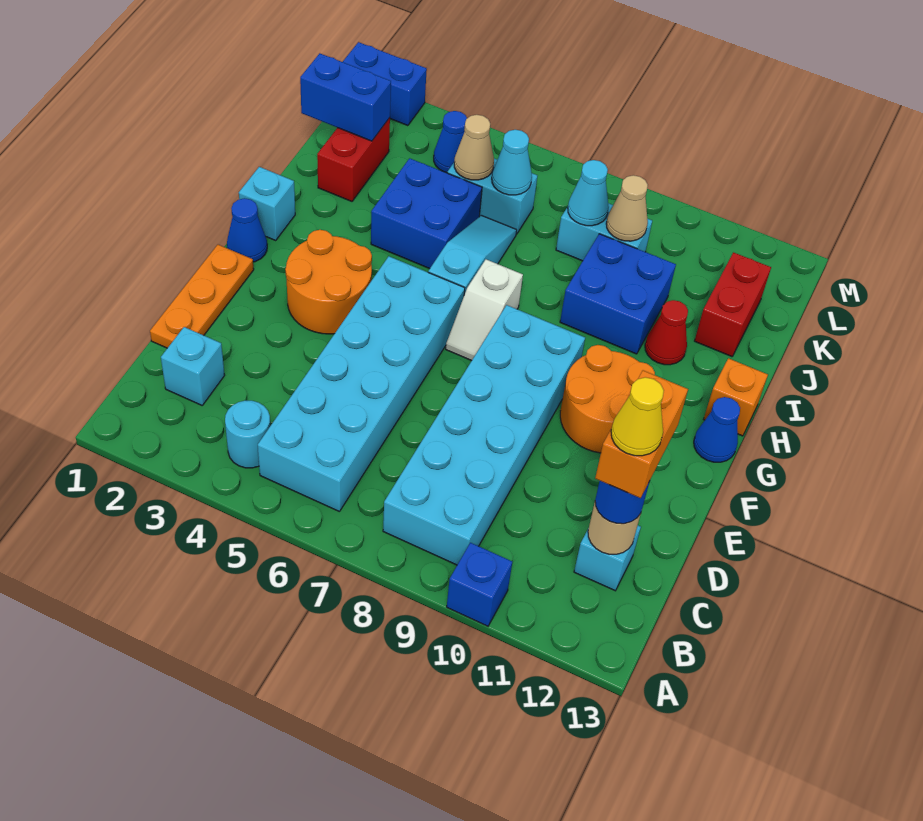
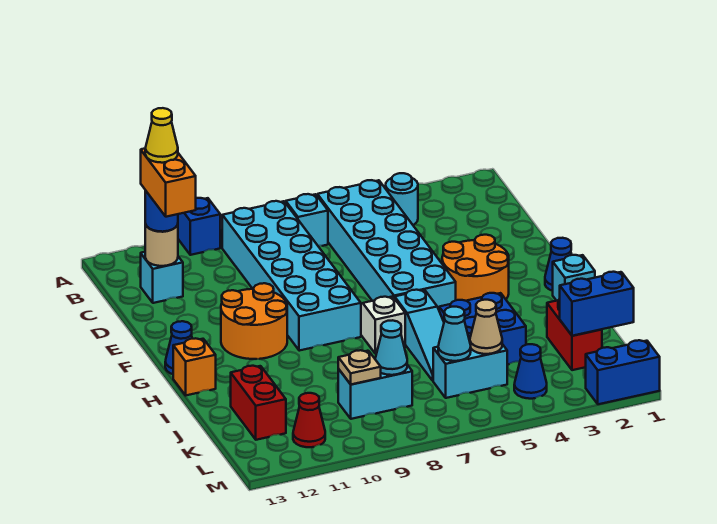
cyan 1x1 brick [161,327,225,405] -> cyan 1x1 brick moved to [286,194,328,246]
orange 1x3 plate [150,245,254,348] -> none
blue 2x2 brick [560,234,676,354] -> none
red 1x1 cone [645,300,688,365] -> red 1x1 cone moved to [293,393,325,447]
tan 1x1 cone [606,175,648,241] -> tan 1x1 plate [338,350,381,384]

